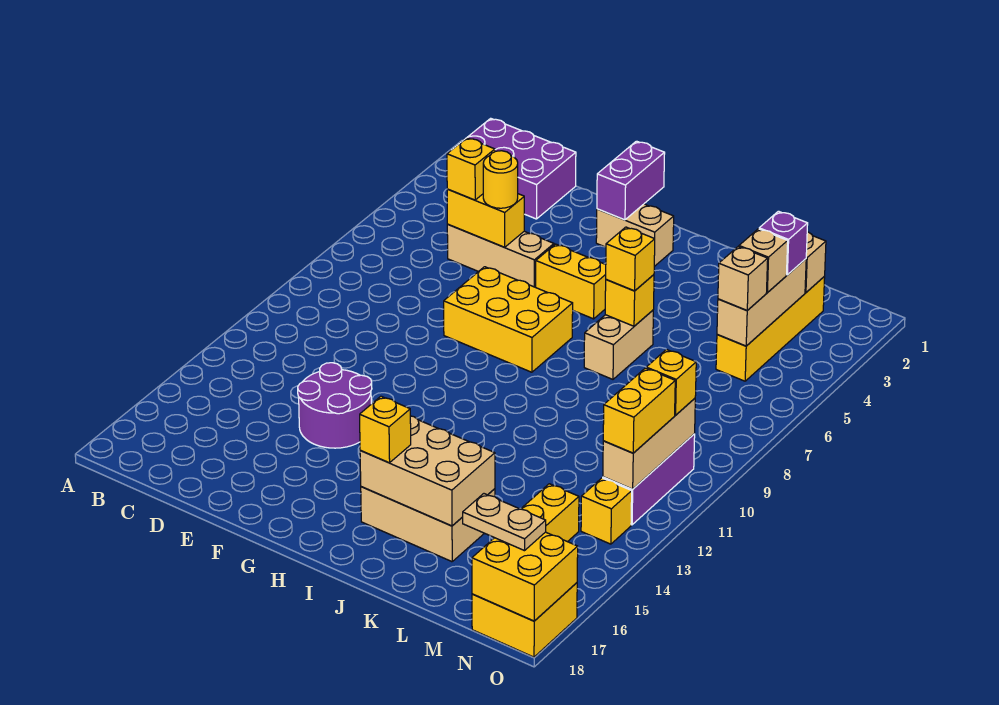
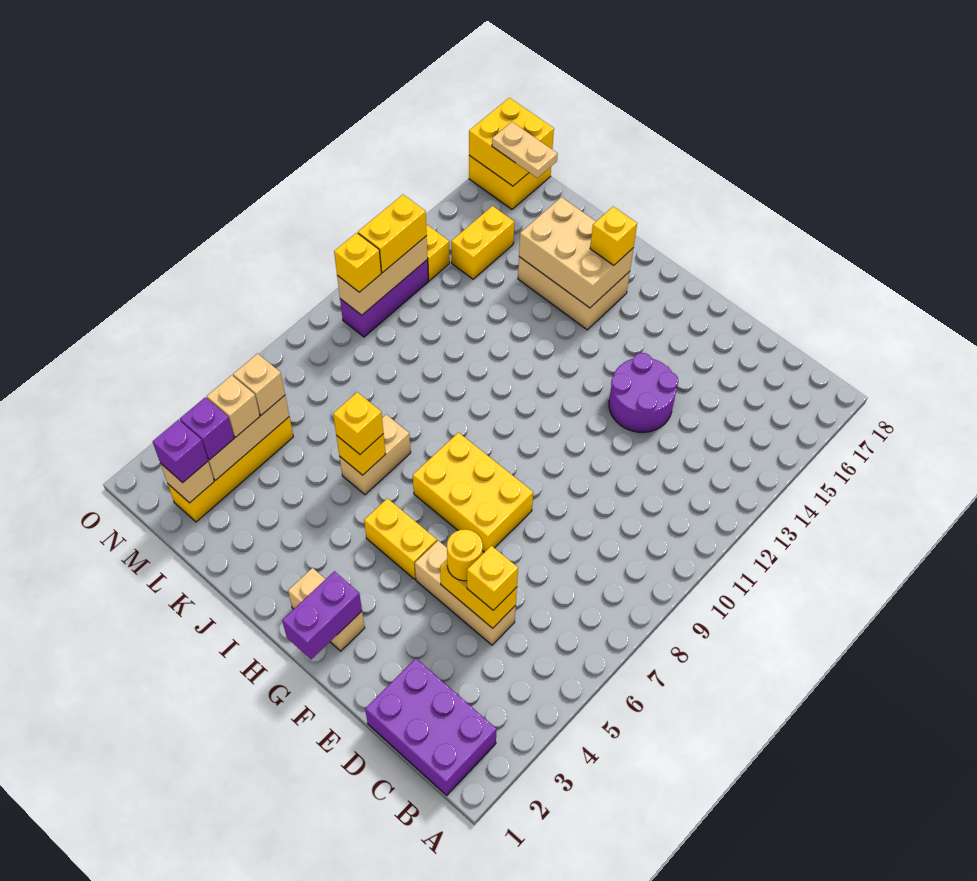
none -> purple 1x1 brick [153,420,208,483]

